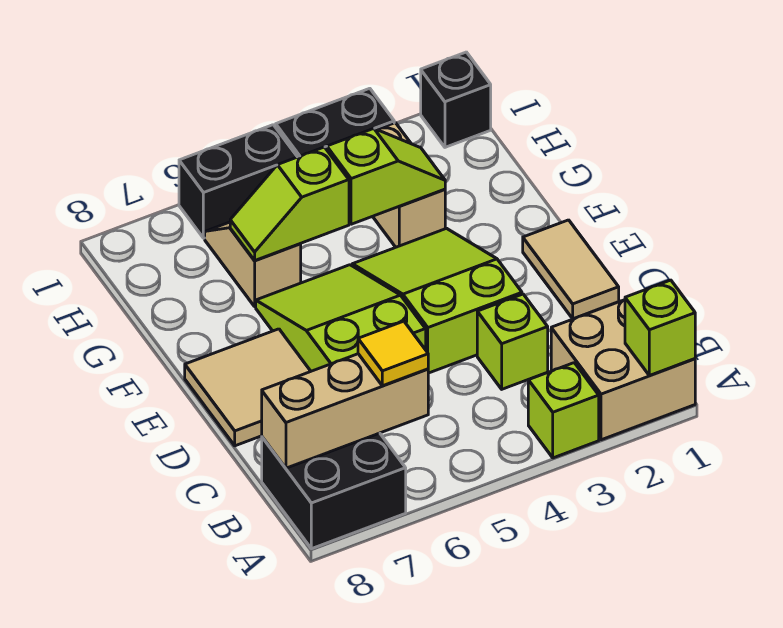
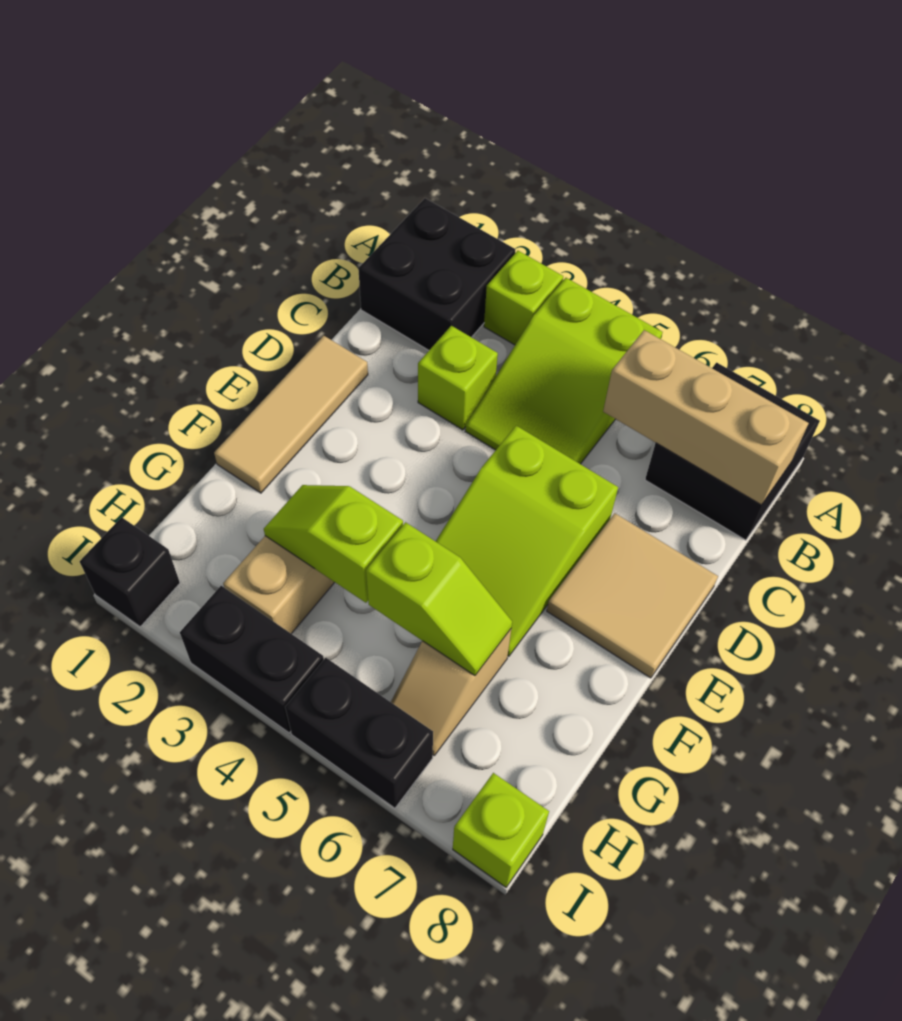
tan 2x2 brick [551,300,695,440] -> black 2x2 brick [358,198,515,350]
lime 1x1 brick [625,280,695,375] -> lime 1x1 brick moved to [453,773,549,887]
yellow 1x1 tile [358,321,428,386] -> none
tan 1x2 tile [523,220,619,319] -> tan 1x3 tile [214,336,368,493]
lime 2x3 slope [352,228,522,373] -> lime 2x3 slope moved to [465,278,662,464]

